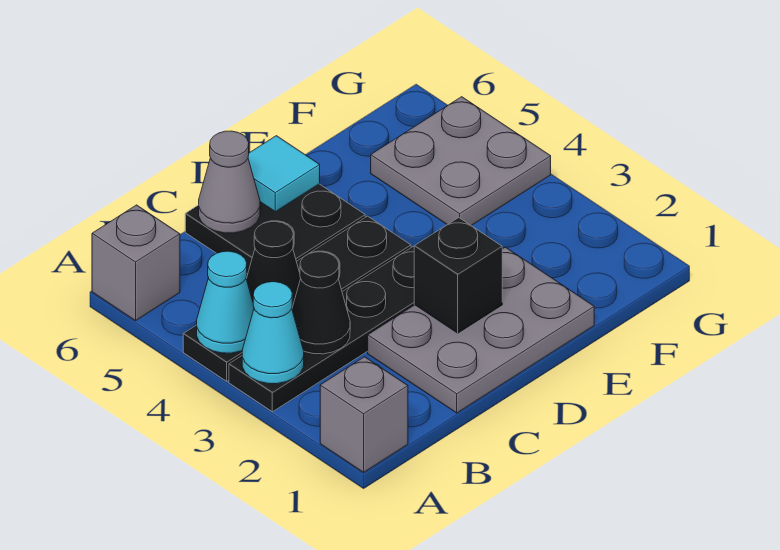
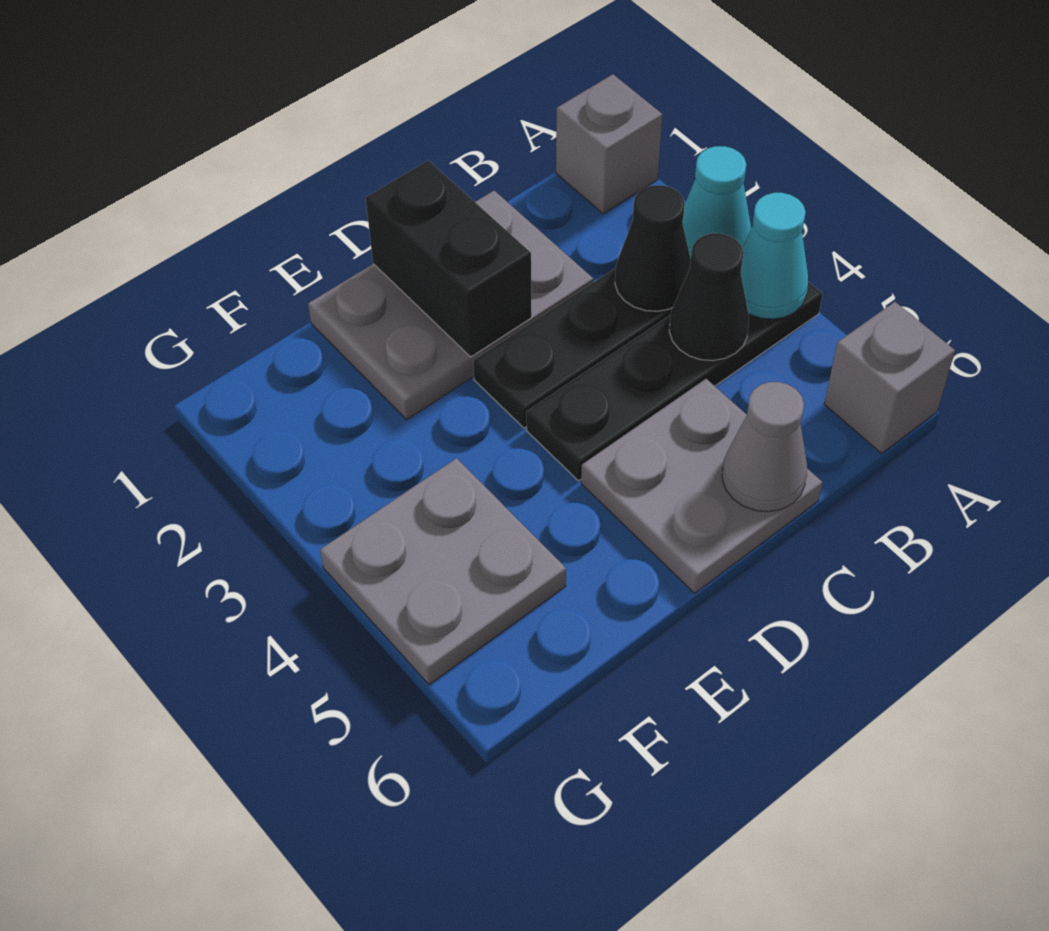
black 2x2 plate [185,184,365,274] -> grey 2x2 plate [581,379,822,593]
black 1x1 brick [414,218,502,333] -> black 1x2 brick [366,160,532,357]
cyan 1x1 tile [248,136,320,212] -> none

